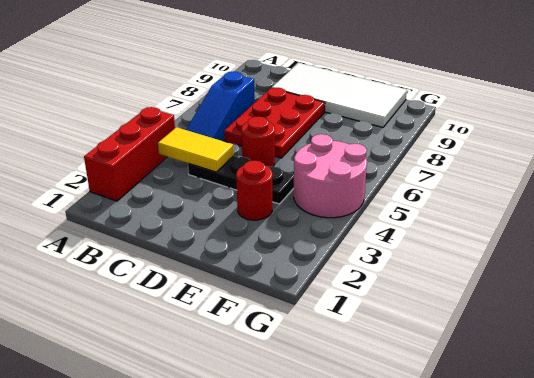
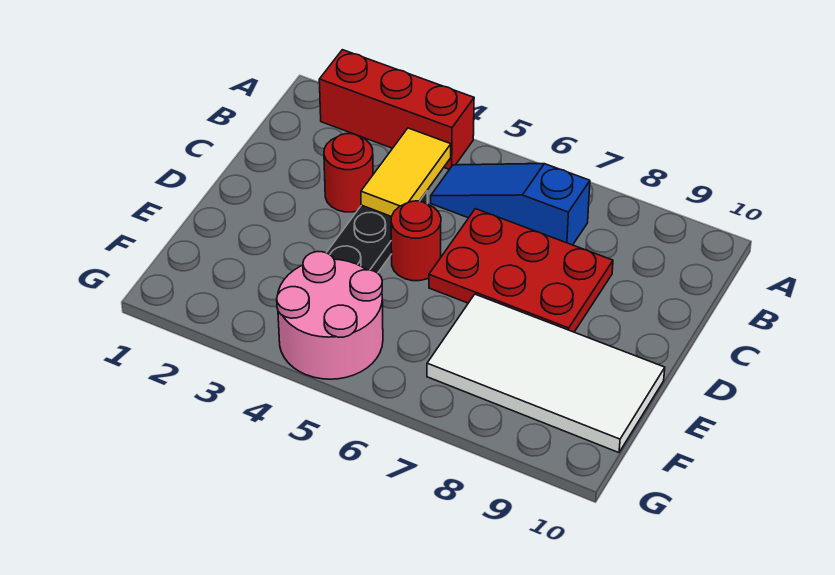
white 2x4 tile [272,63,407,127] -> white 2x4 tile turned to [427,294,665,453]
red 1x1 round brick [236,161,272,220] -> red 1x1 round brick moved to [324,134,373,212]

